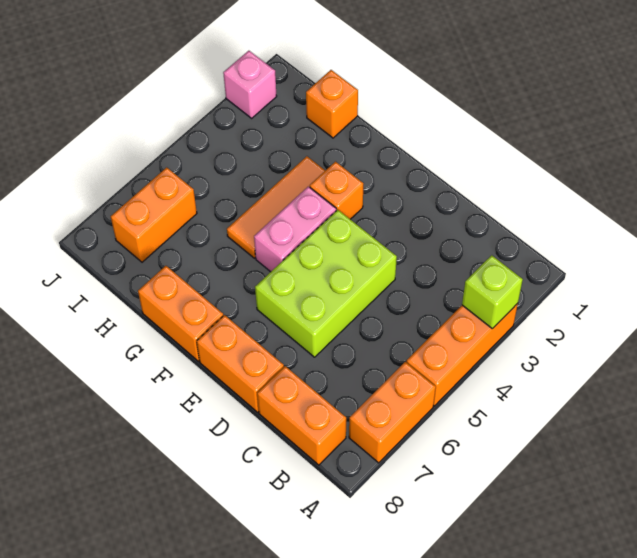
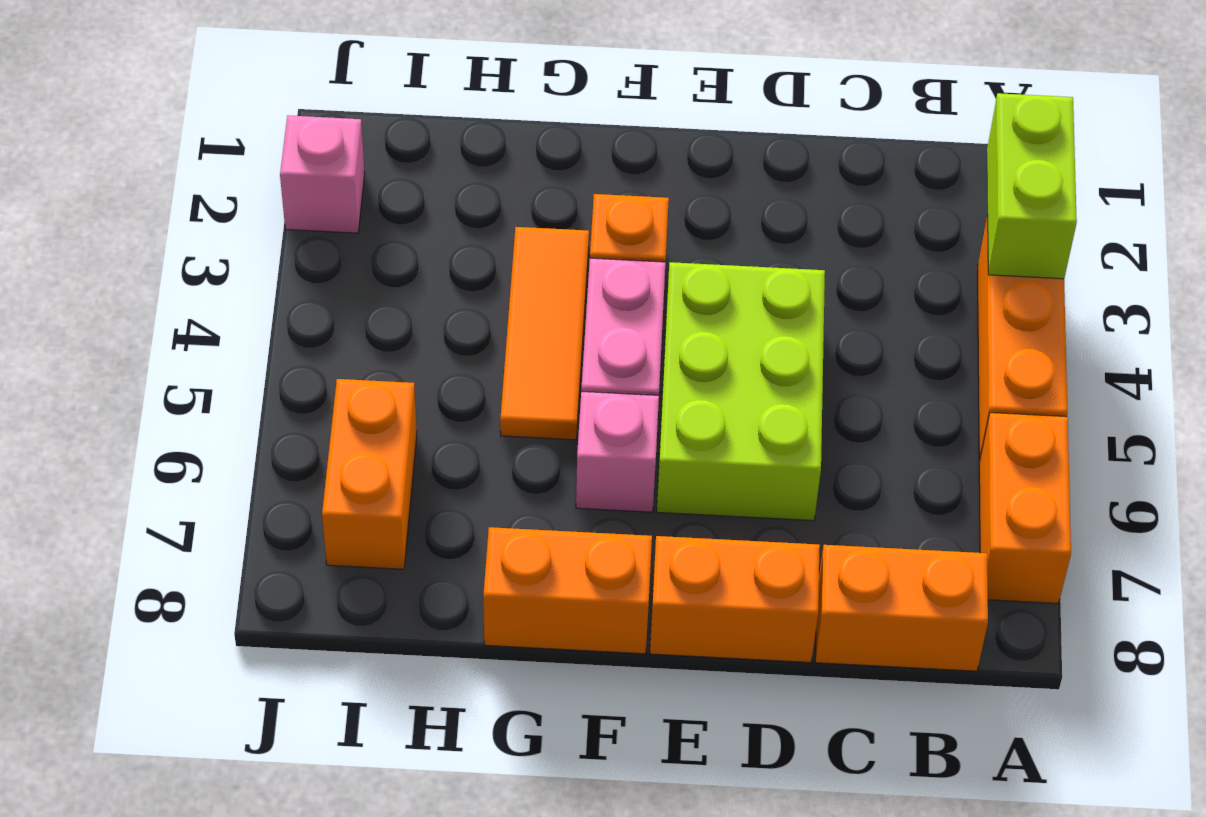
lime 1x1 brick [462,255,523,328] -> lime 1x2 brick [987,93,1077,279]
none -> pink 1x1 brick [576,391,659,512]
orange 1x1 brick [306,70,358,138] -> none

